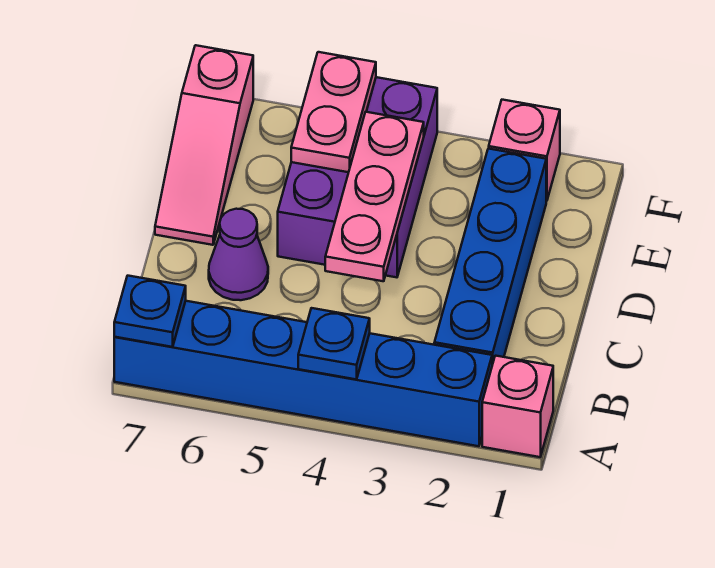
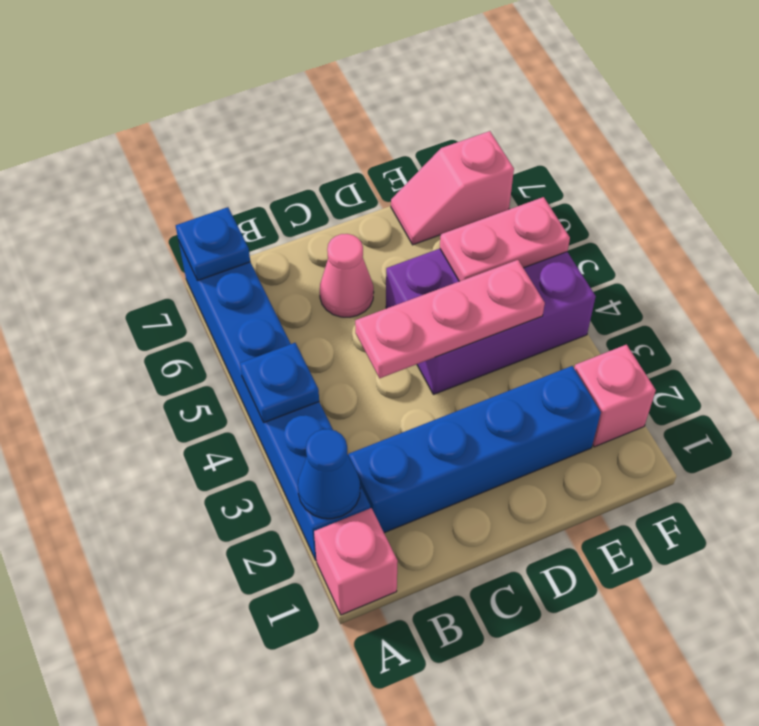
none -> blue 1x1 cone [298,429,360,519]
purple 1x1 cone [209,209,268,300] -> pink 1x1 cone [320,234,374,317]
pink 1x3 slope [155,45,253,245] -> pink 1x2 slope [391,131,514,245]

